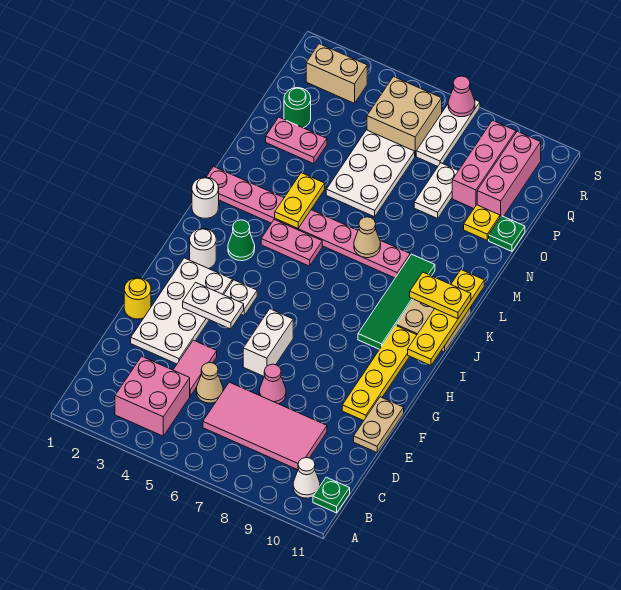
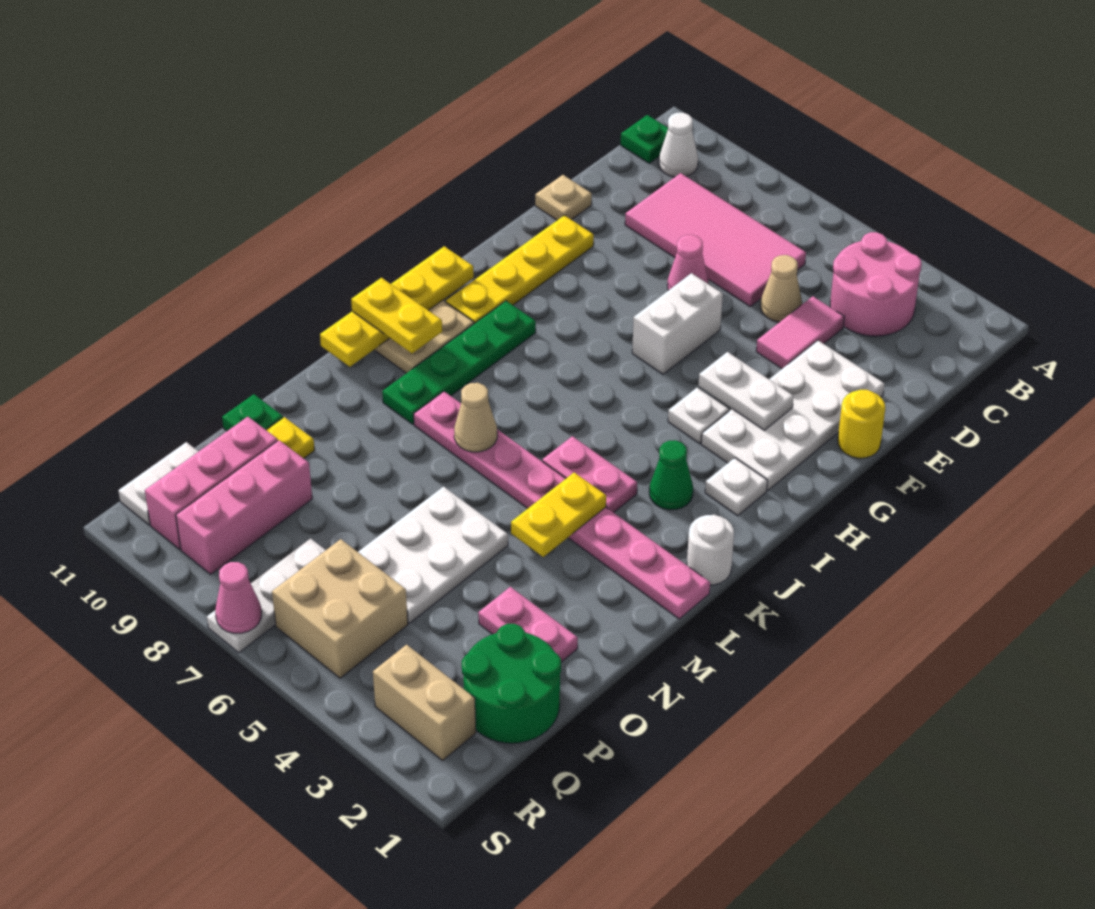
pink 2x2 brick [115,356,190,436] -> pink 2x2 round brick [830,232,922,336]
tan 1x2 plate [354,397,404,452] -> tan 1x1 plate [535,175,592,220]
white 1x1 round brick [190,229,216,269] -> white 1x1 plate [705,458,768,516]
green 1x4 tile [358,254,435,349] -> green 1x4 plate [382,301,536,424]
white 1x2 plate [414,163,458,218] -> white 1x2 plate moved to [118,442,198,525]
green 1x1 round brick [284,88,311,128] -> green 2x2 round brick [462,624,561,743]

